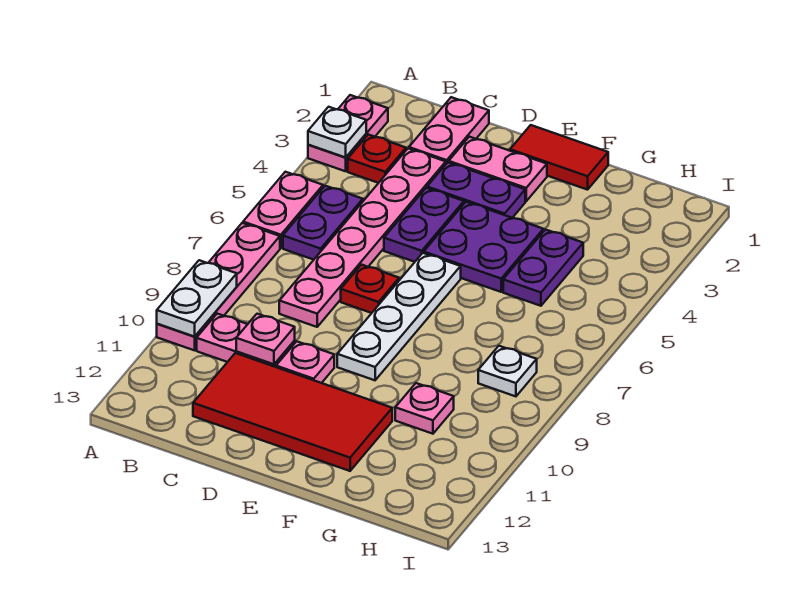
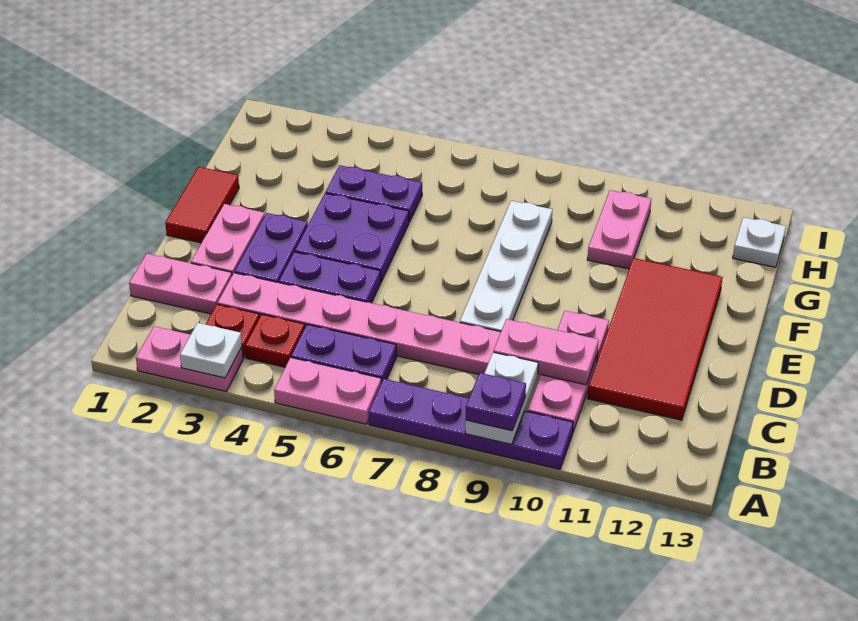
pink 1x4 plate [157,223,280,350] -> purple 1x4 plate [369,379,573,469]
white 1x2 plate [157,260,237,337] -> white 1x2 plate turned to [465,352,538,444]
none -> purple 1x1 plate [466,373,526,431]
pink 1x1 plate [236,314,295,364] -> pink 1x2 plate [493,319,599,385]
red 1x1 plate [341,265,399,313] -> red 1x1 plate moved to [245,314,305,367]
white 1x4 plate [337,253,461,380] -> white 1x4 plate turned to [460,201,552,332]
pink 1x1 plate [395,383,454,434] -> pink 1x2 plate [587,190,651,269]
white 1x1 plate [478,346,537,396] -> white 1x1 plate moved to [733,217,786,267]

